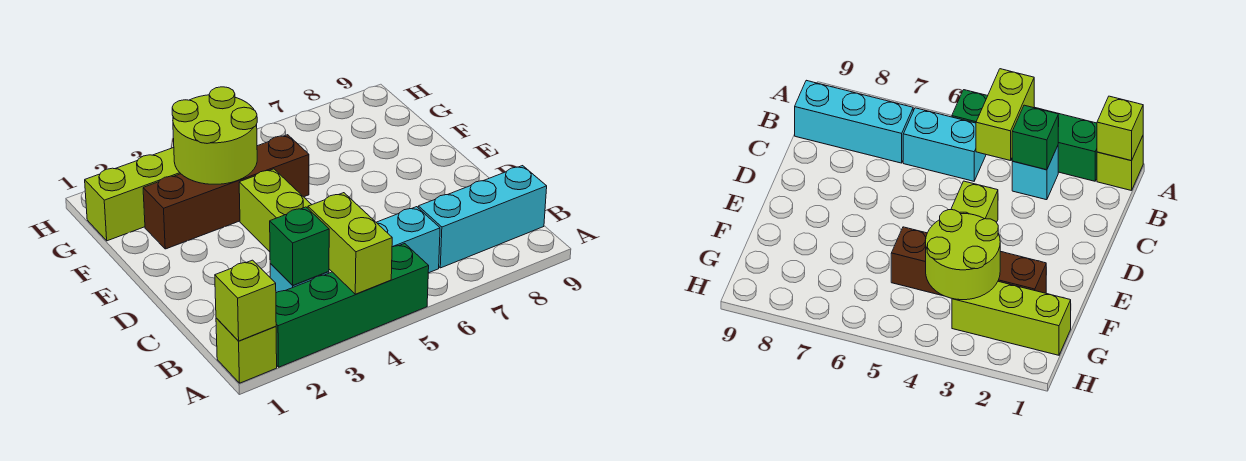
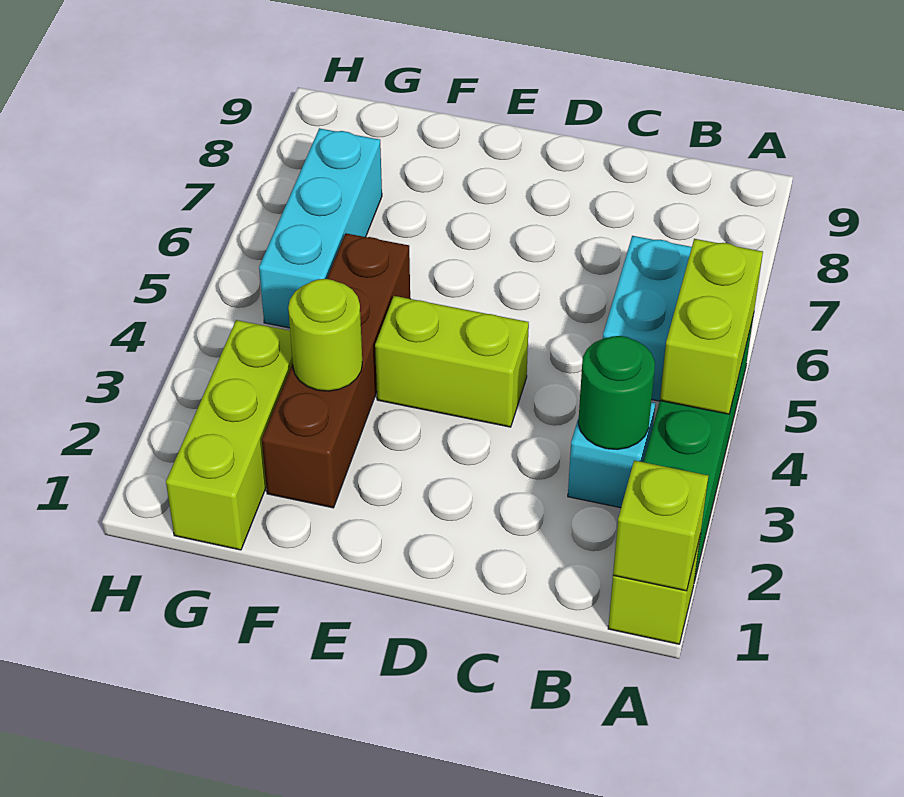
lime 1x2 brick [308,193,392,294] -> lime 1x2 brick turned to [660,239,763,414]
green 1x1 brick [270,207,329,285] -> green 1x1 round brick [578,336,655,450]
cyan 1x3 brick [418,166,547,268] -> cyan 1x3 brick moved to [259,128,382,328]
lime 2x2 round brick [172,87,257,184] -> lime 1x1 round brick [288,279,362,391]

